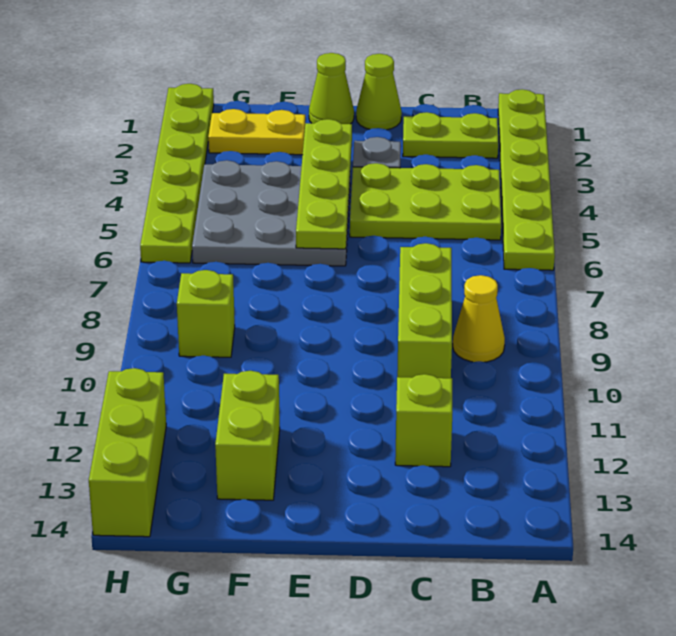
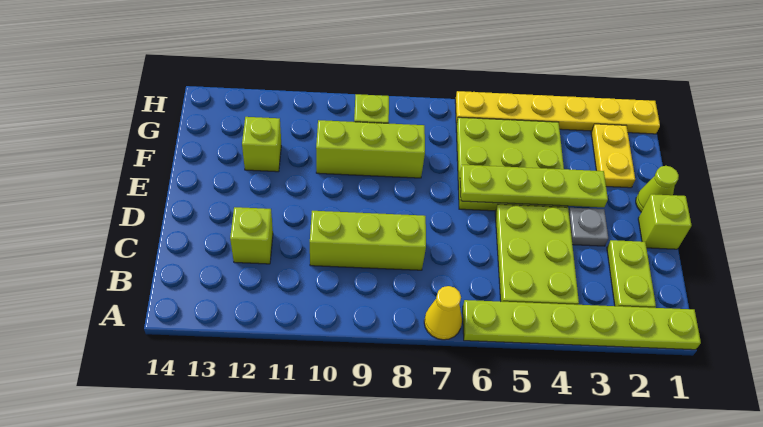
yellow 1x1 cone [453,275,505,362] -> yellow 1x1 cone moved to [424,286,462,340]
lime 1x1 cone [356,54,402,130] -> lime 1x1 brick [638,194,692,249]
grey 3x3 plate [192,160,350,266] -> lime 3x3 plate [456,117,568,211]
lime 1x2 brick [215,371,280,500] -> lime 1x1 brick [242,117,281,172]
lime 1x6 plate [140,84,214,263] -> yellow 1x6 plate [455,91,660,134]
lime 1x3 brick [89,368,166,537] -> lime 1x3 brick moved to [316,120,425,178]

